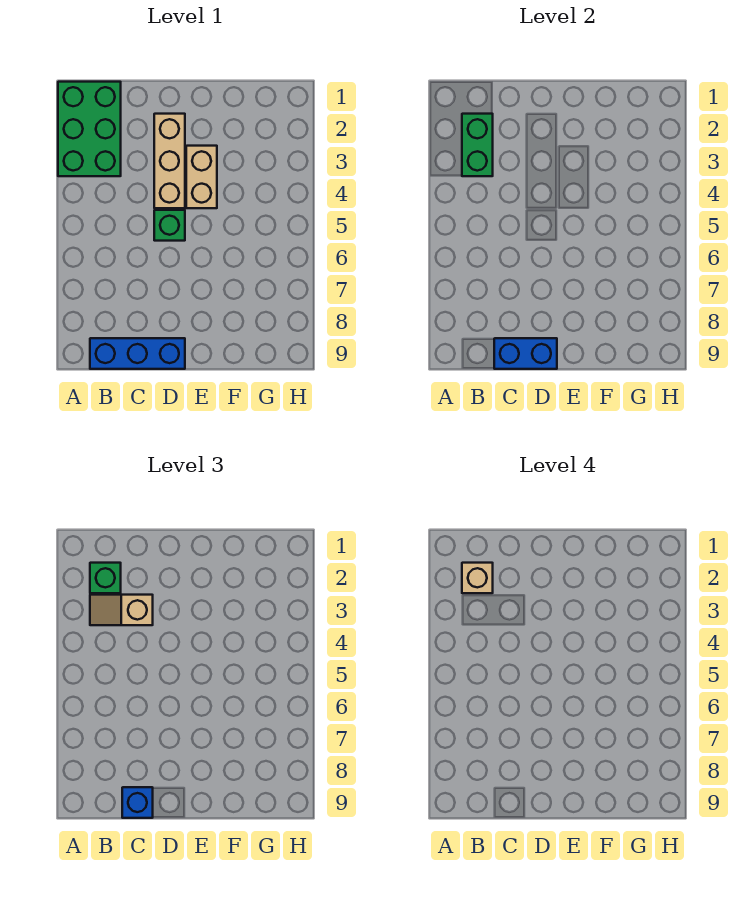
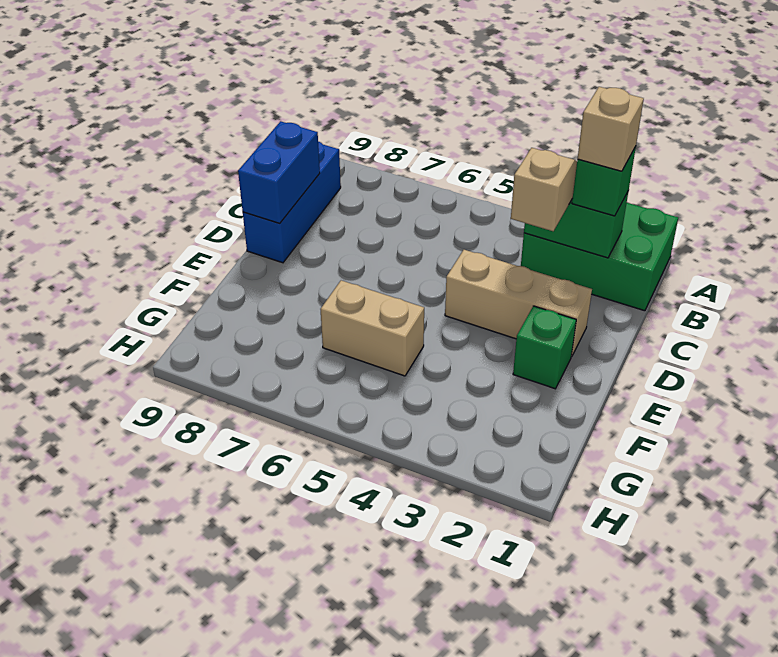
blue 1x1 brick [122,787,153,818] -> none
green 1x1 brick [154,210,185,241] -> green 1x1 brick moved to [513,306,576,389]
tan 1x2 brick [186,146,217,208] -> tan 1x2 brick moved to [321,280,424,376]

